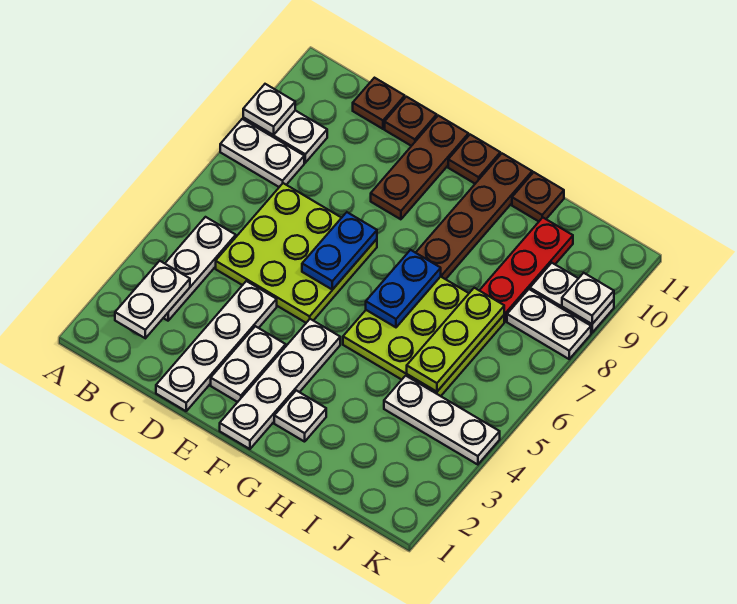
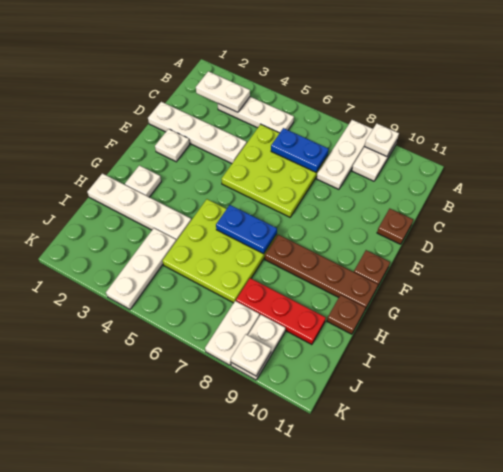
white 1x2 plate [220,119,304,187] -> white 1x3 plate [317,120,373,189]
brown 1x1 plate [353,78,405,129] -> none
white 1x2 plate [211,326,286,402] -> white 1x1 plate [155,129,190,162]
blue 1x2 plate [302,212,377,290] -> blue 1x2 plate moved to [271,128,329,172]
brown 1x3 plate [371,116,468,219] -> none
white 1x4 plate [220,319,340,449] -> white 1x4 plate moved to [87,173,191,241]
lime 1x3 plate [407,288,504,392] -> none

